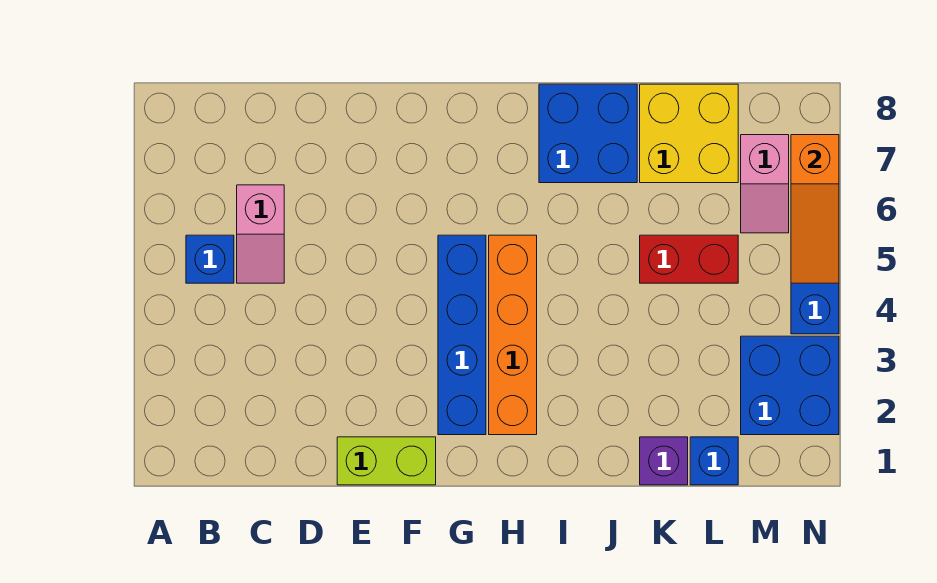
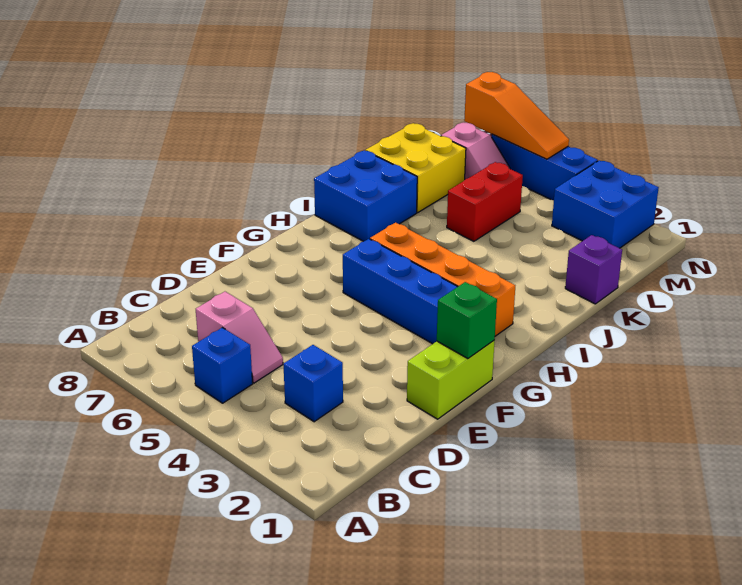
none -> green 1x1 brick [437,282,497,359]
blue 1x1 brick [690,437,738,485] -> blue 1x1 brick moved to [283,345,343,422]

